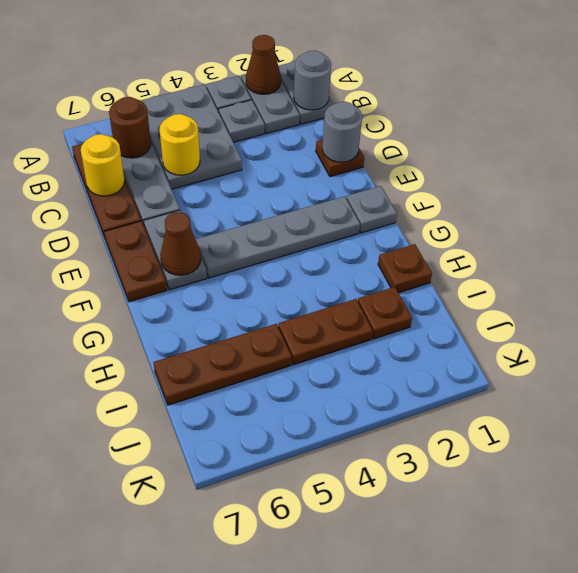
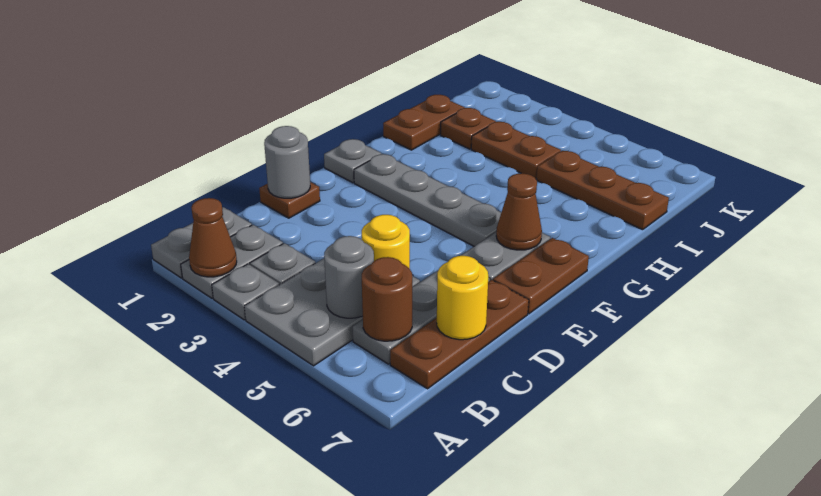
grey 1x1 round brick [294,50,331,110] -> grey 1x1 round brick moved to [324,236,374,318]
brown 1x1 plate [378,244,432,293] -> brown 1x2 plate [383,95,464,150]

